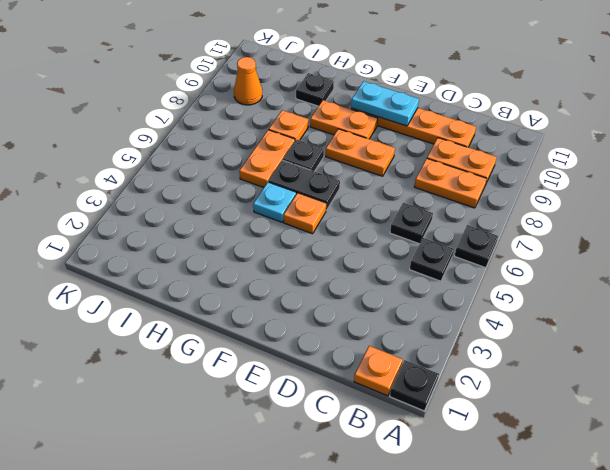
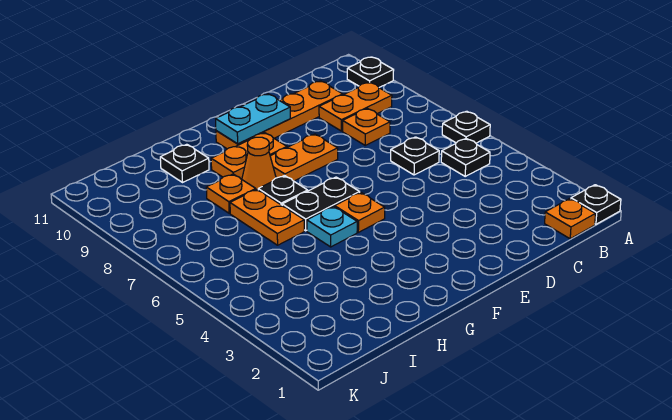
none -> black 1x1 plate [347,57,394,87]
orange 1x2 plate [414,159,487,208] -> orange 1x1 plate [343,108,390,145]
orange 1x1 cone [234,57,262,105] -> orange 1x1 cone moved to [242,137,276,189]

